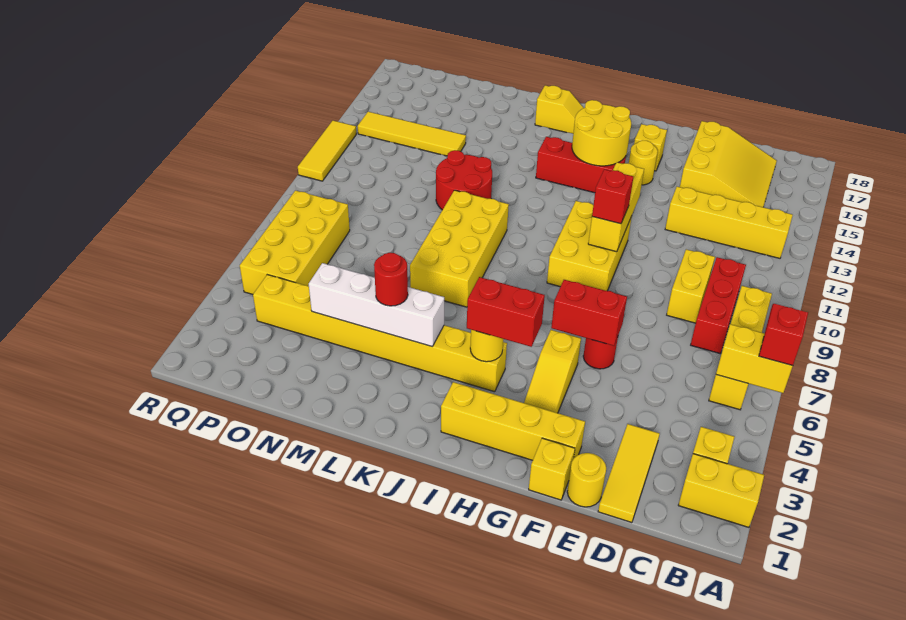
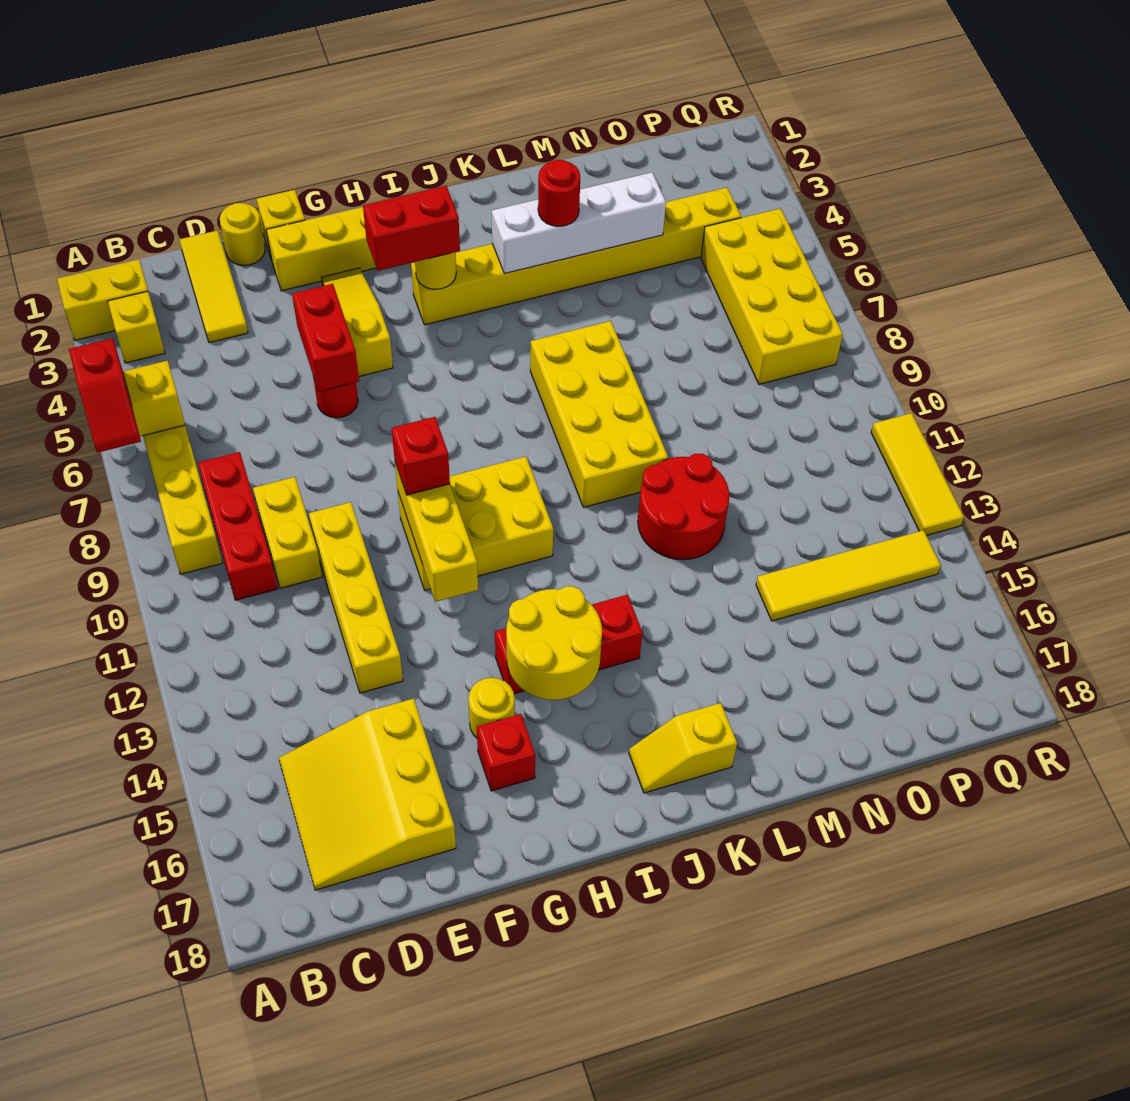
yellow 1x4 brick [665,187,793,258] -> yellow 1x4 brick turned to [309,502,403,693]
red 1x2 brick [551,280,627,346] -> red 1x2 brick turned to [292,284,359,392]
yellow 2x3 brick [547,201,632,291] -> yellow 2x3 brick turned to [398,457,553,590]
yellow 1x1 brick [634,124,667,171] -> red 1x1 brick [477,714,535,791]

